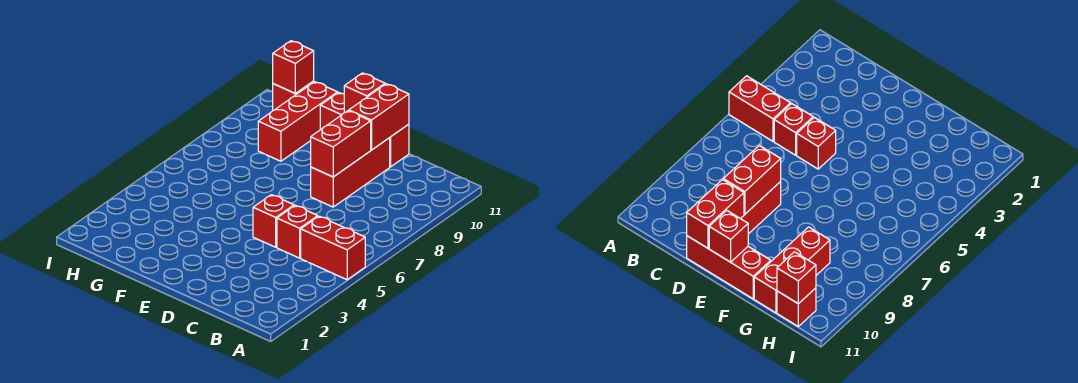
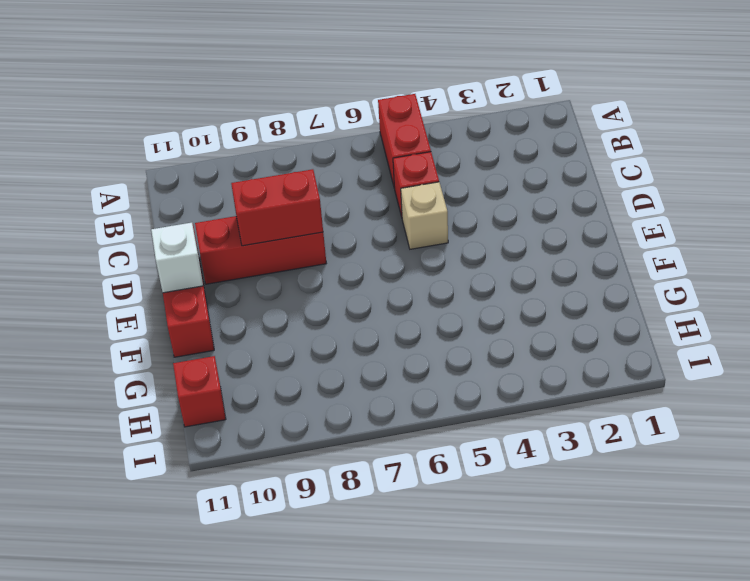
red 1x1 brick [253,195,294,247] -> tan 1x1 brick [401,182,448,249]
red 1x2 brick [349,84,409,150] -> none
red 1x1 brick [344,73,385,113] -> white 1x1 brick [151,223,203,293]
red 1x3 brick [258,82,337,161] -> none
red 1x1 brick [273,41,314,94] -> none

